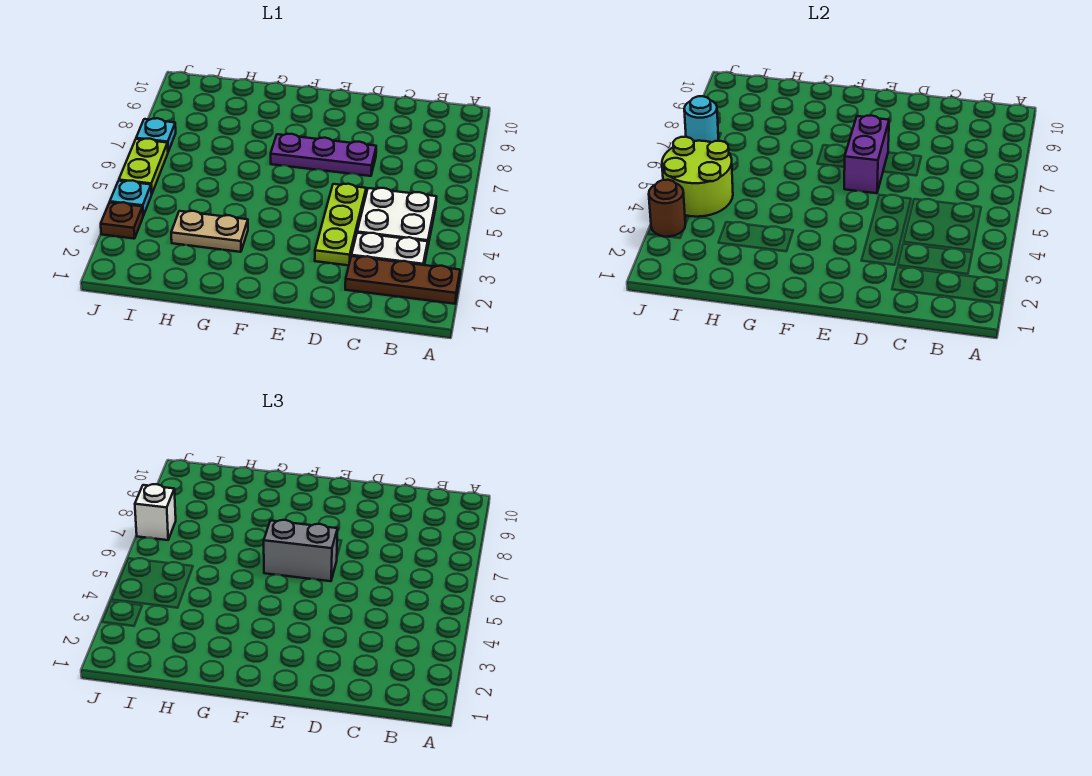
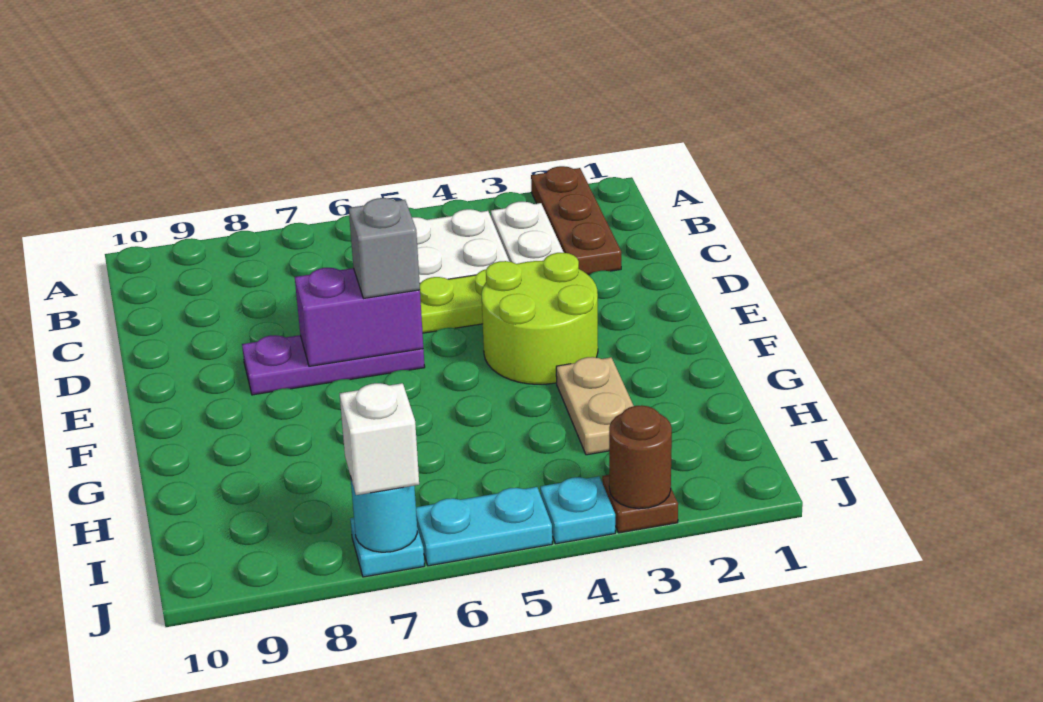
purple 1x3 plate [271,134,376,176] -> purple 1x3 plate turned to [242,335,425,395]
grey 1x2 brick [264,520,338,581] -> grey 1x1 brick [349,198,420,298]
lime 2x2 round brick [662,137,733,217] -> lime 2x2 round brick moved to [482,253,598,384]
lime 1x2 plate [119,139,168,194] -> cyan 1x2 plate [416,487,552,566]

